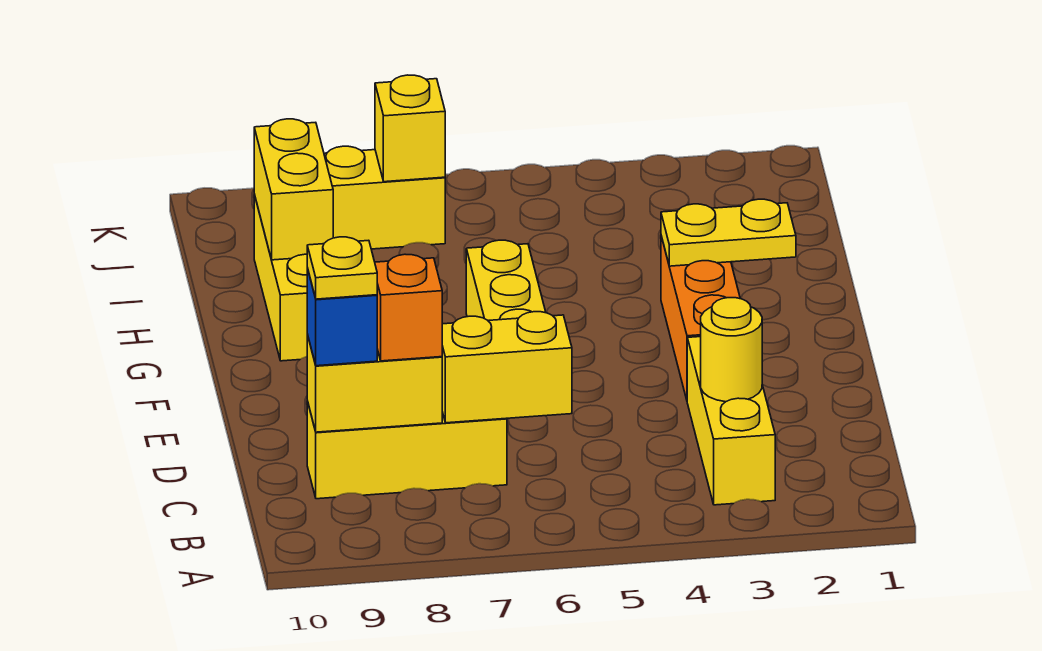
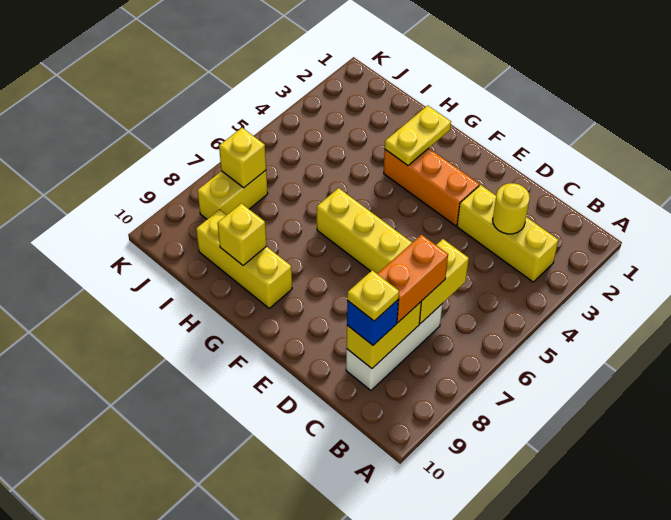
yellow 1x3 brick [307,401,507,499] -> white 1x3 brick [346,304,442,390]
orange 1x1 brick [375,254,442,361] -> orange 1x2 brick [378,235,448,322]
yellow 1x2 brick [254,119,333,260] -> yellow 1x1 brick [218,203,267,265]

